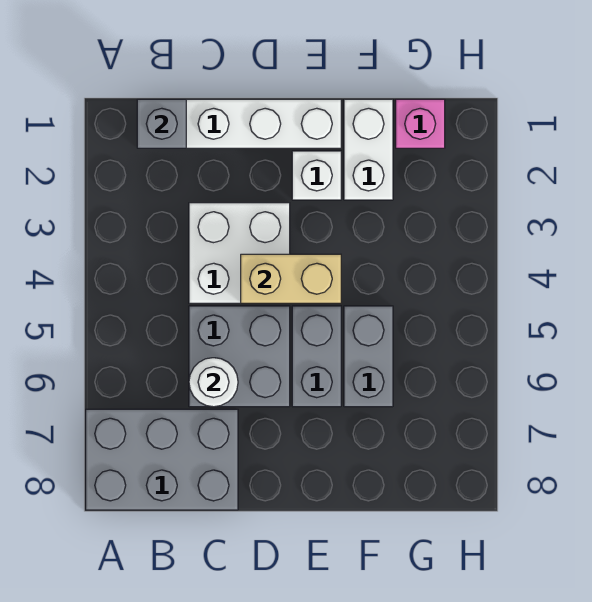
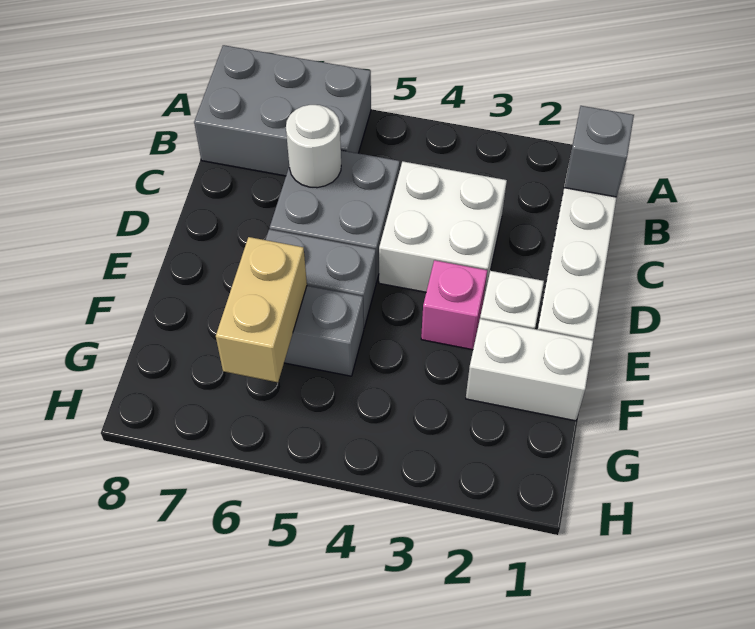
grey 2x3 brick [86,409,238,510] -> grey 2x3 brick turned to [194,45,371,176]
tan 1x2 brick [241,254,341,303] -> tan 1x2 brick moved to [216,237,307,382]
pink 1x1 brick [396,99,445,148] -> pink 1x1 brick moved to [421,260,487,350]

